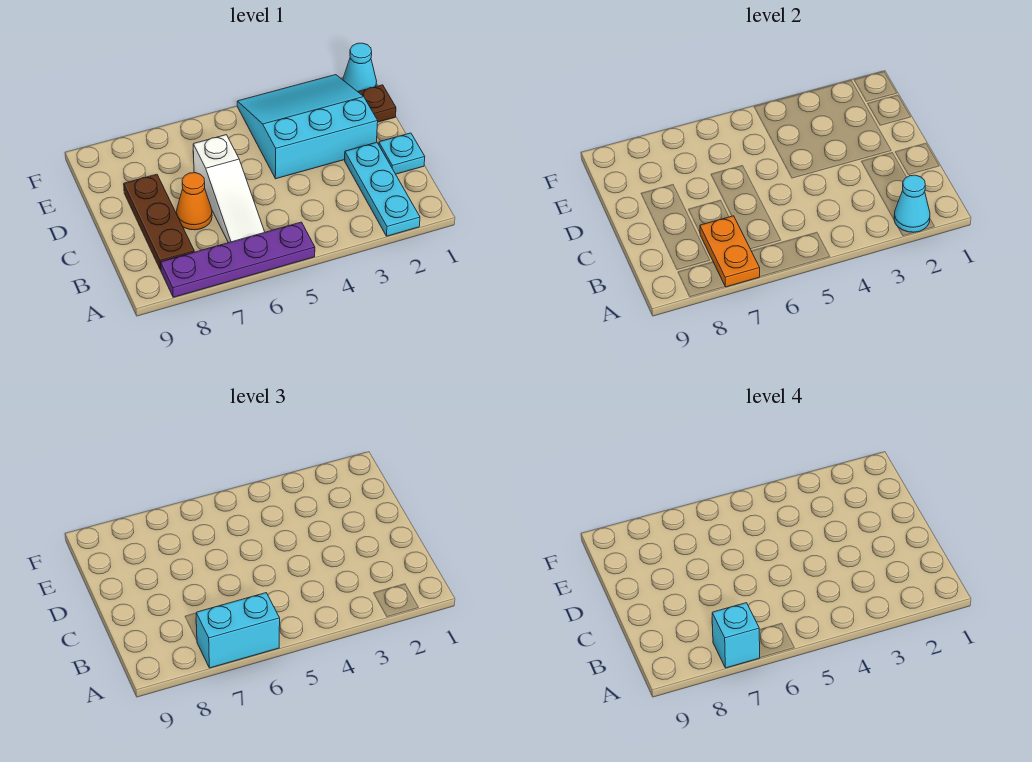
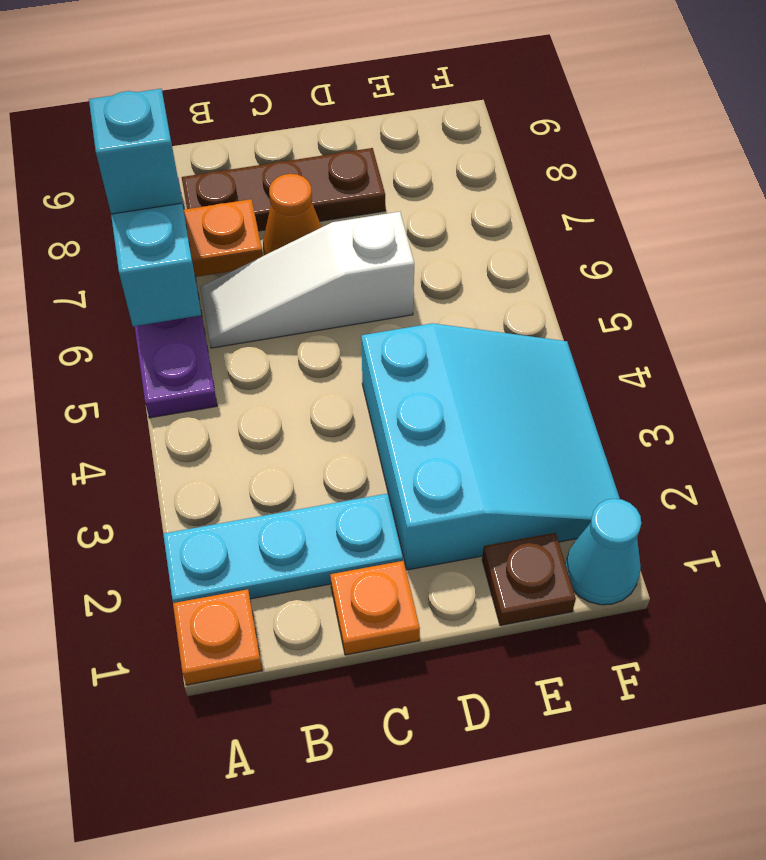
none -> orange 1x1 plate [173,589,262,685]
cyan 1x1 cone [894,175,930,233] -> none
cyan 1x1 plate [379,133,425,174] -> orange 1x1 plate [330,561,420,655]

